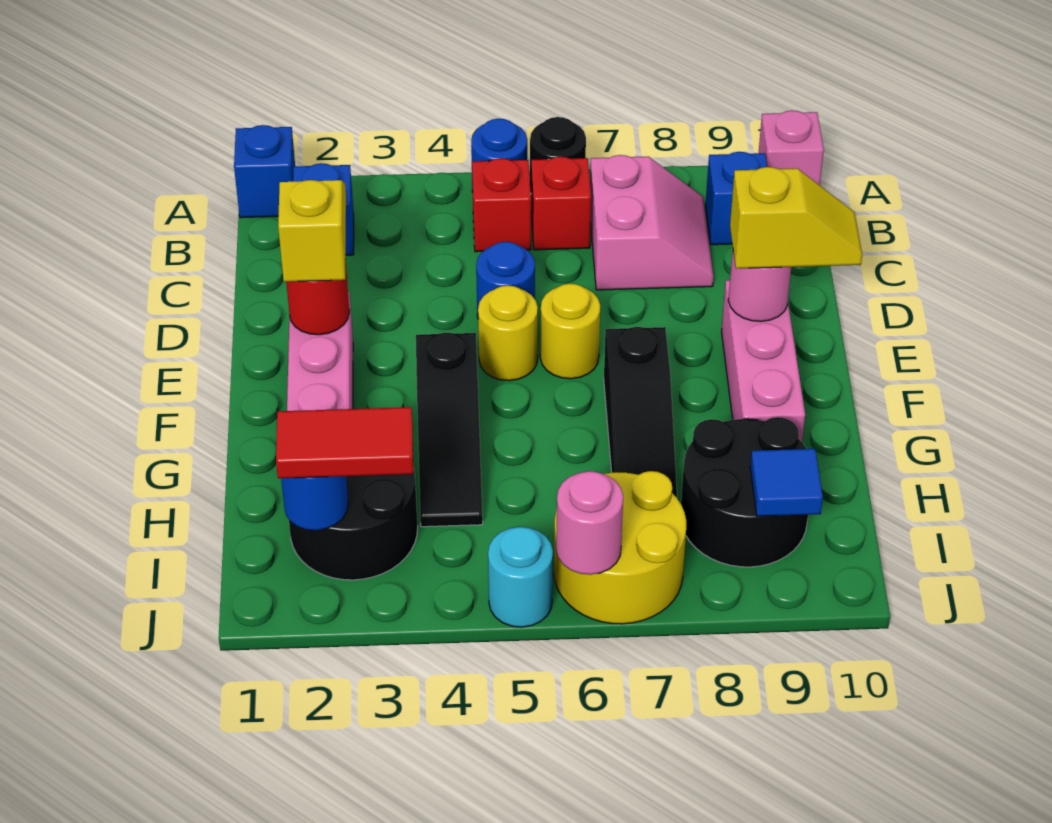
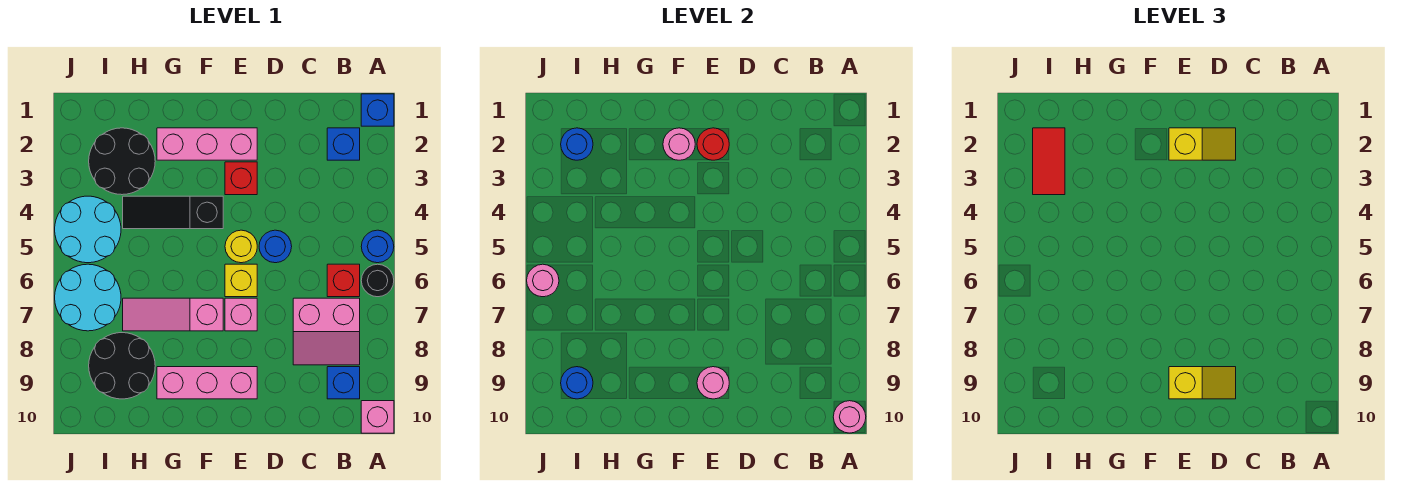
none -> pink 1x1 round brick [833,401,866,433]
red 1x1 brick [472,158,531,252] -> red 1x1 brick moved to [225,162,257,195]
yellow 1x1 round brick [540,284,600,379] -> yellow 1x1 brick [225,264,257,297]
none -> pink 1x1 brick [225,298,257,331]
yellow 1x2 slope [730,167,862,269] -> yellow 1x2 slope turned to [1169,367,1236,399]
none -> pink 1x1 round brick [663,128,695,160]
black 1x3 slope [604,327,677,497] -> pink 1x3 slope [123,298,223,331]
yellow 2x2 round brick [554,471,686,624] -> cyan 2x2 round brick [55,264,121,331]
blue 1x1 tile [750,449,823,516] -> blue 1x1 round brick [561,367,593,399]
cyan 1x1 round brick [488,527,553,627] -> cyan 2x2 round brick [55,196,121,263]

